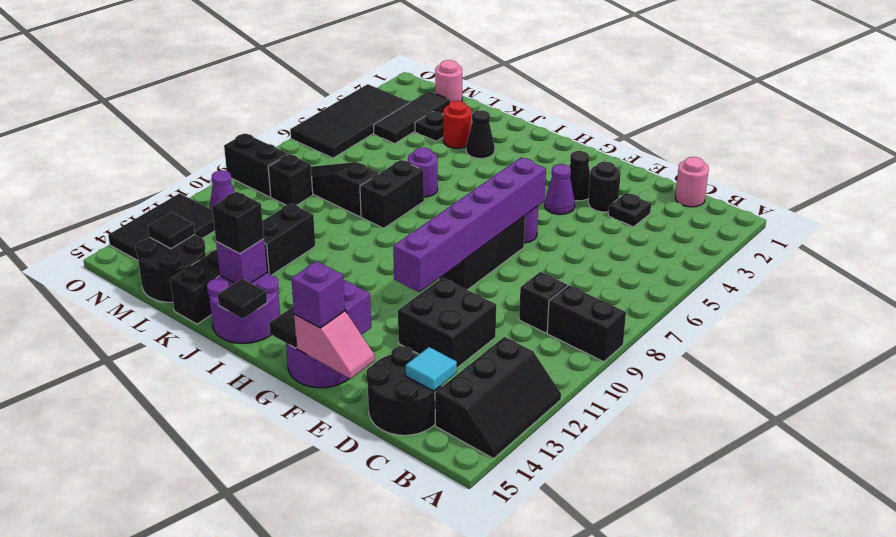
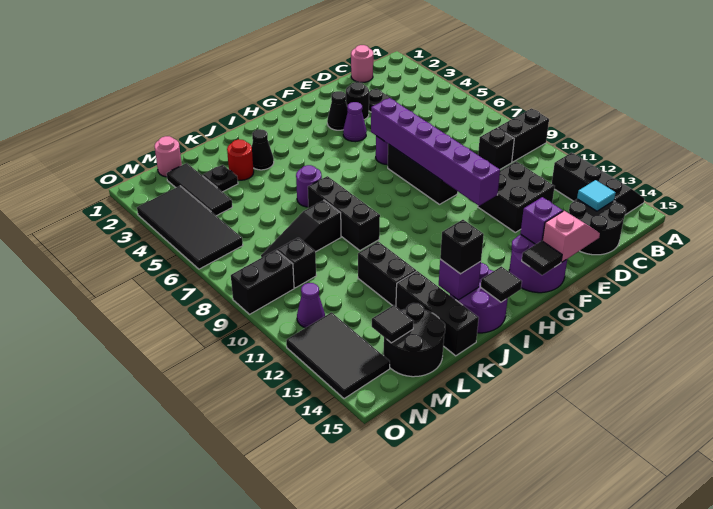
purple 1x1 brick [291,261,345,328] -> none
black 1x2 brick [360,160,424,228] -> black 1x3 brick [308,176,380,250]

